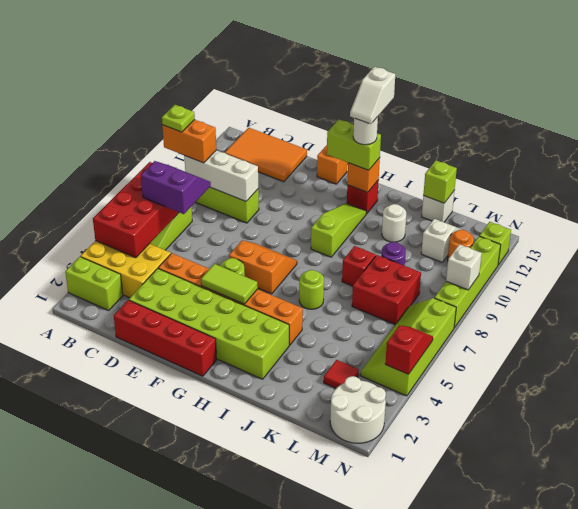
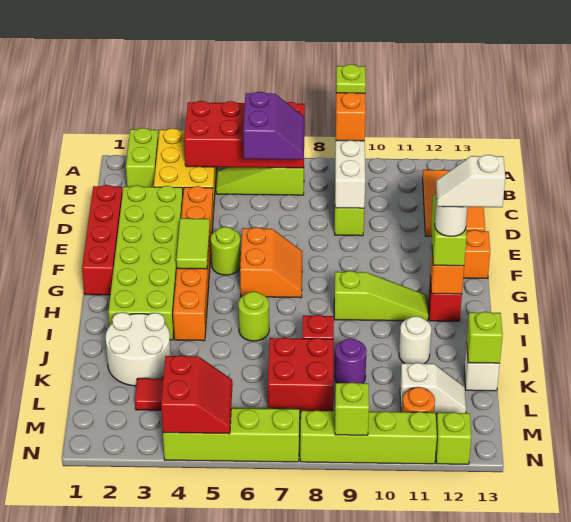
white 2x2 round brick [330,376,386,443] -> white 2x2 round brick moved to [106,312,171,386]
red 1x2 slope [385,325,433,374] -> red 2x2 slope [161,355,233,434]
white 1x1 brick [446,244,482,290] -> lime 1x1 brick [335,382,369,435]

